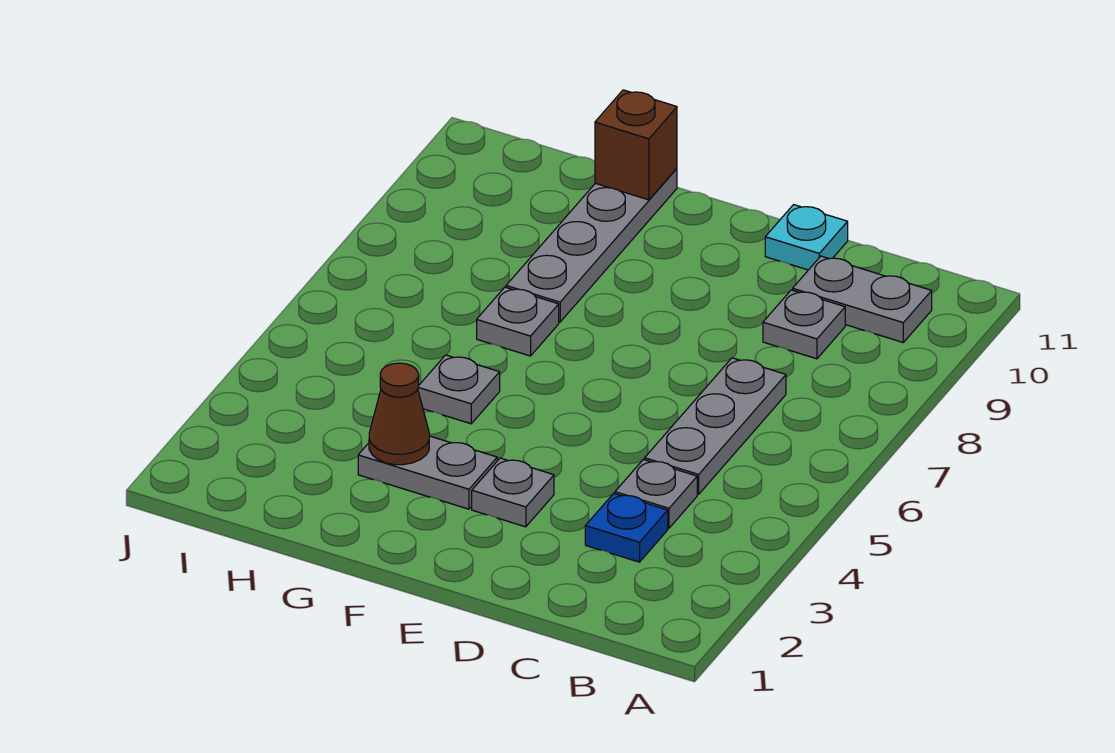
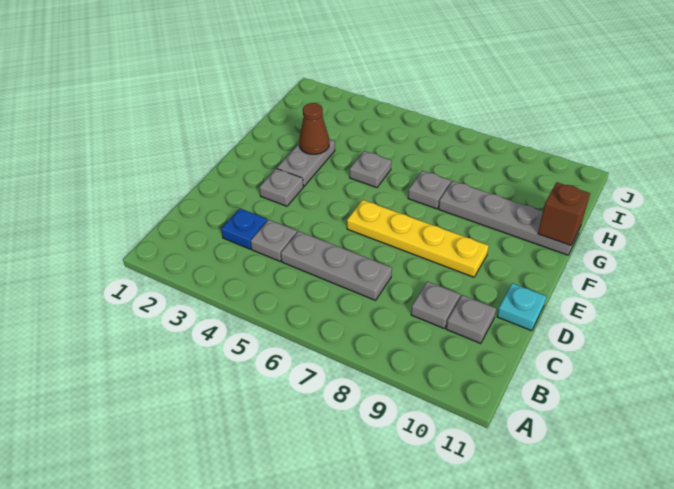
grey 1x2 plate [793,256,932,342] -> grey 1x1 plate [446,295,496,344]
none -> yellow 1x4 plate [347,200,489,277]

